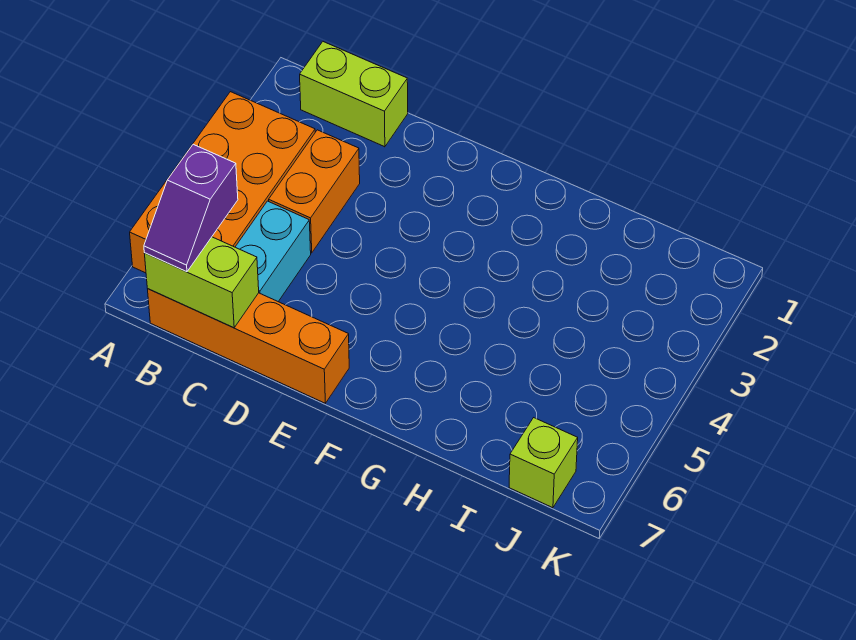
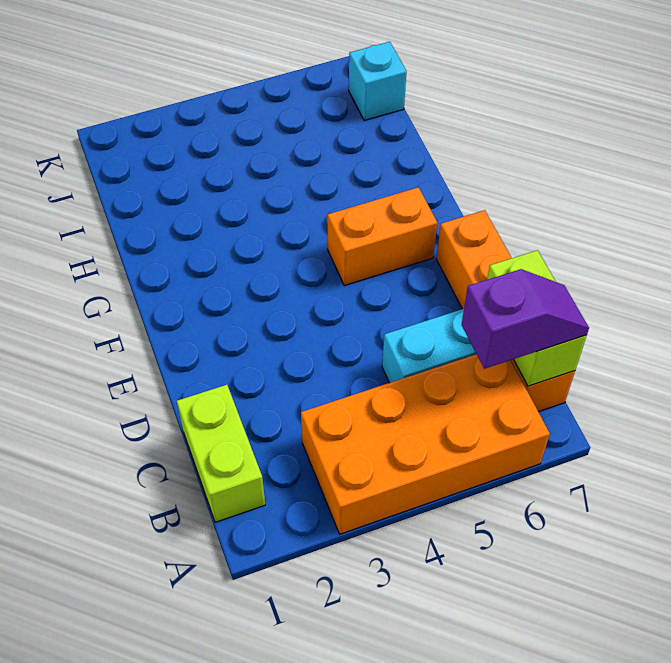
orange 1x2 brick [269,130,360,253] -> orange 1x2 brick moved to [327,187,437,286]
lime 1x1 brick [509,418,578,508] -> cyan 1x1 brick [349,42,407,121]

